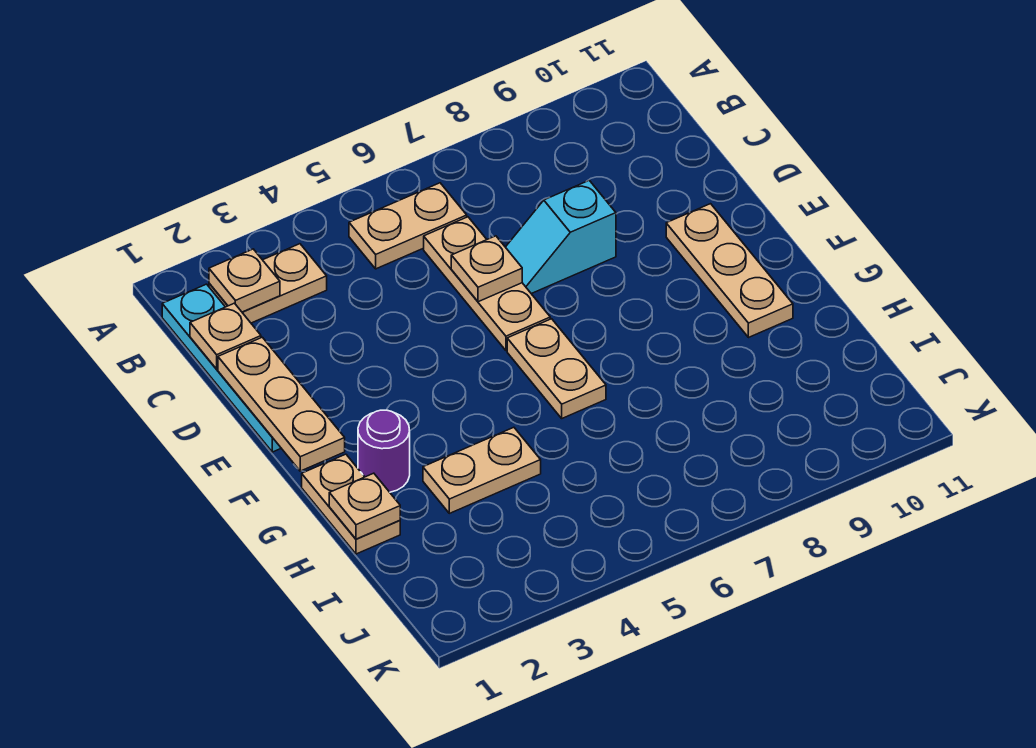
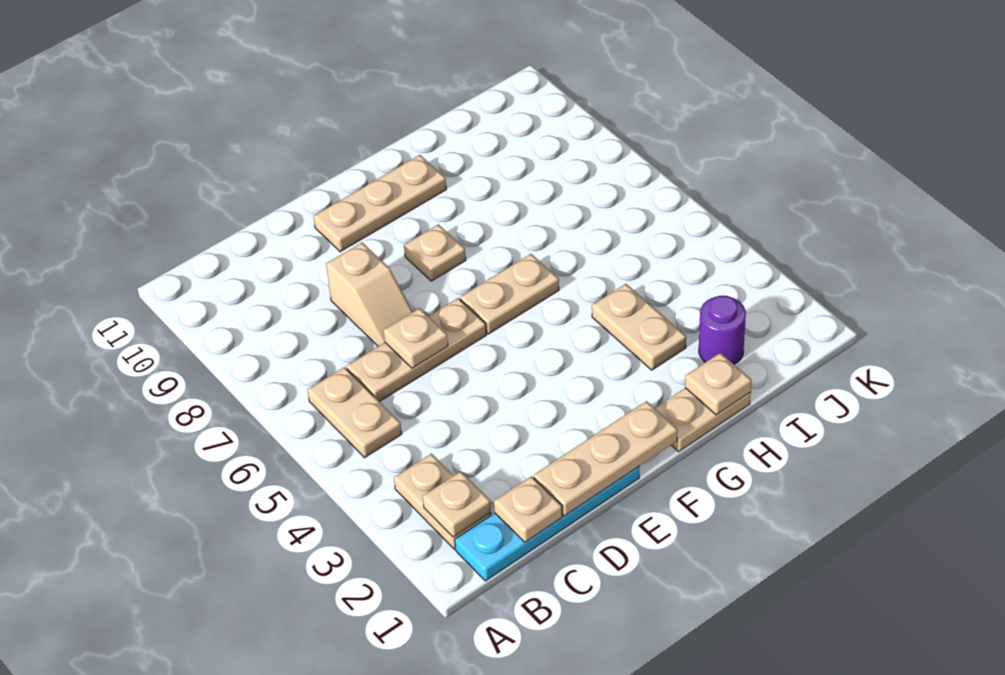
cyan 1x2 slope [506,180,616,294] -> tan 1x2 slope [326,243,413,346]
none -> tan 1x1 plate [404,225,466,281]
purple 1x1 round brick [358,410,410,492] -> purple 1x1 round brick moved to [699,296,746,364]

